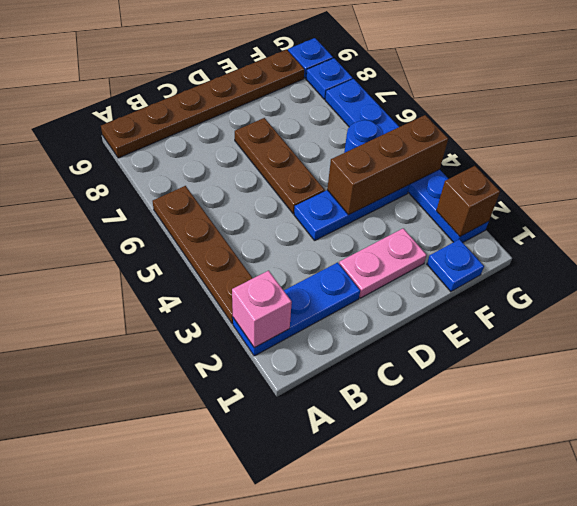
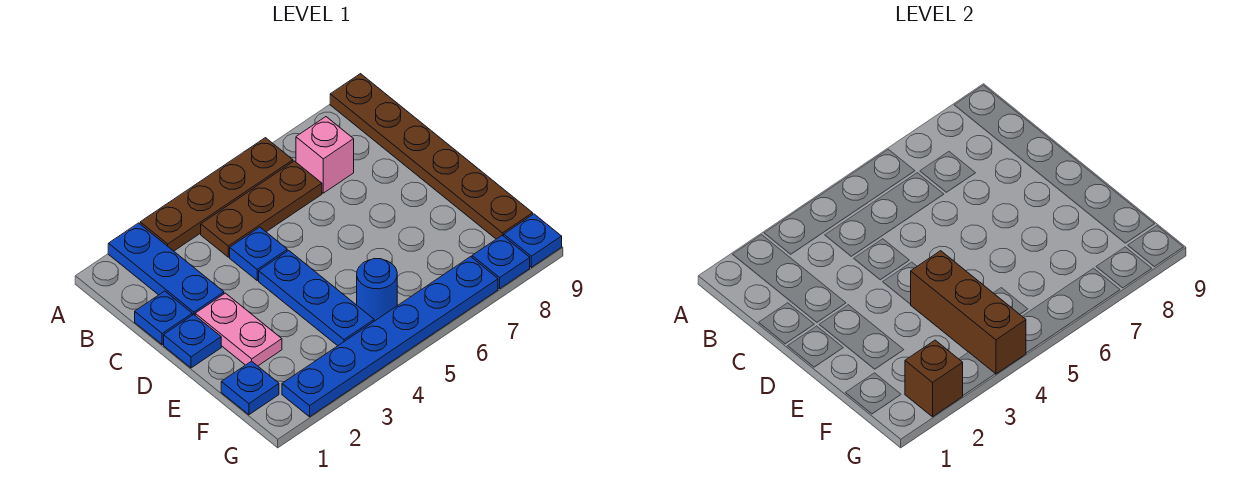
pink 1x1 brick [232,271,292,348] -> pink 1x1 brick moved to [296,117,354,193]
none -> blue 1x1 plate [135,291,192,345]
none -> blue 1x1 plate [230,227,287,280]
none -> blue 1x1 plate [164,315,221,368]
brown 1x3 plate [235,118,325,214] -> brown 1x3 plate moved to [201,161,322,257]

